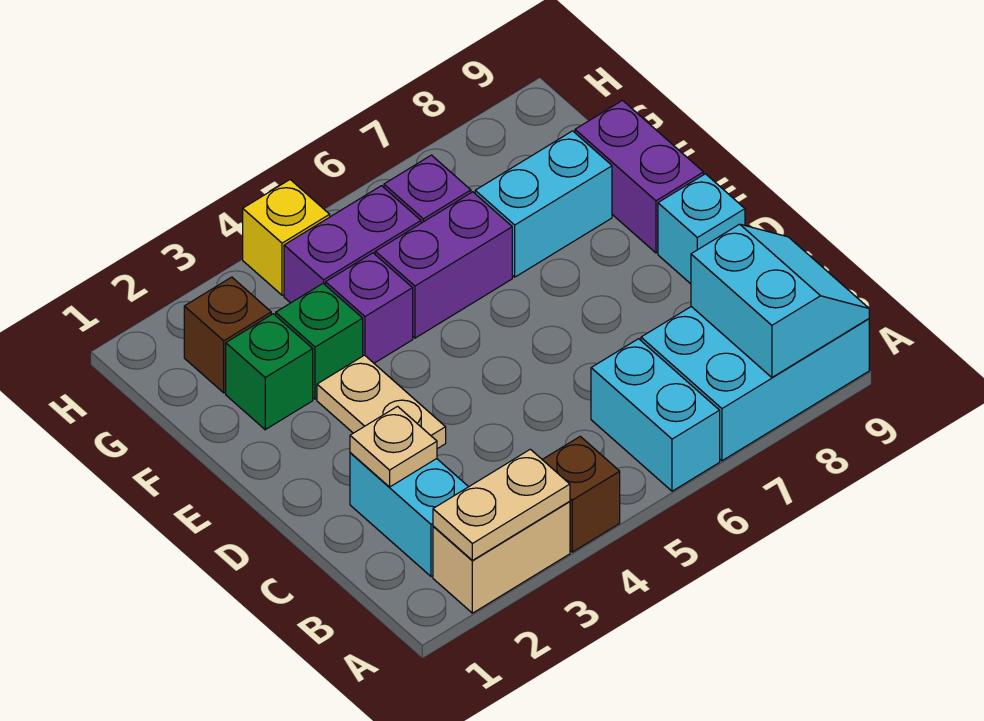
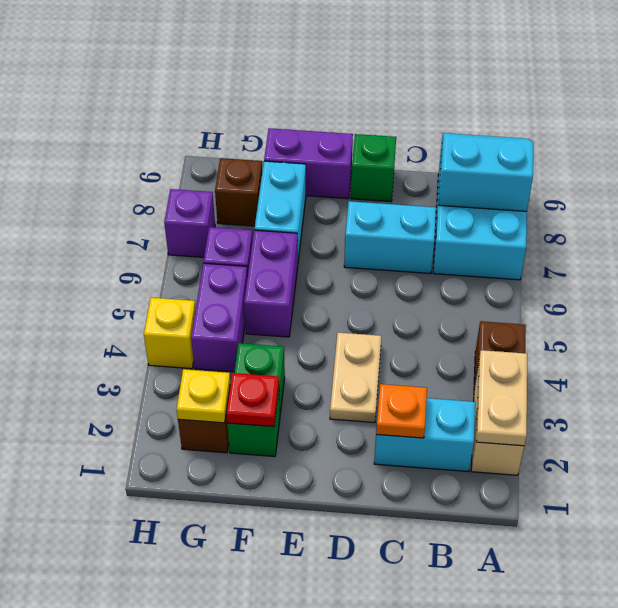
cyan 1x2 brick [591,339,720,491] -> cyan 1x2 brick moved to [344,201,436,274]
tan 1x1 plate [350,406,437,487] -> orange 1x1 plate [376,384,427,438]
tan 1x2 plate [317,355,446,449] -> tan 1x2 plate turned to [330,332,381,423]
cyan 1x1 brick [658,174,745,284] -> green 1x1 brick [351,134,396,202]
none -> red 1x1 plate [226,373,279,427]
purple 1x1 brick [326,253,413,363] -> purple 1x1 brick moved to [164,189,215,257]
none -> yellow 1x1 plate [177,369,230,423]
none -> brown 1x1 brick [215,158,262,226]

